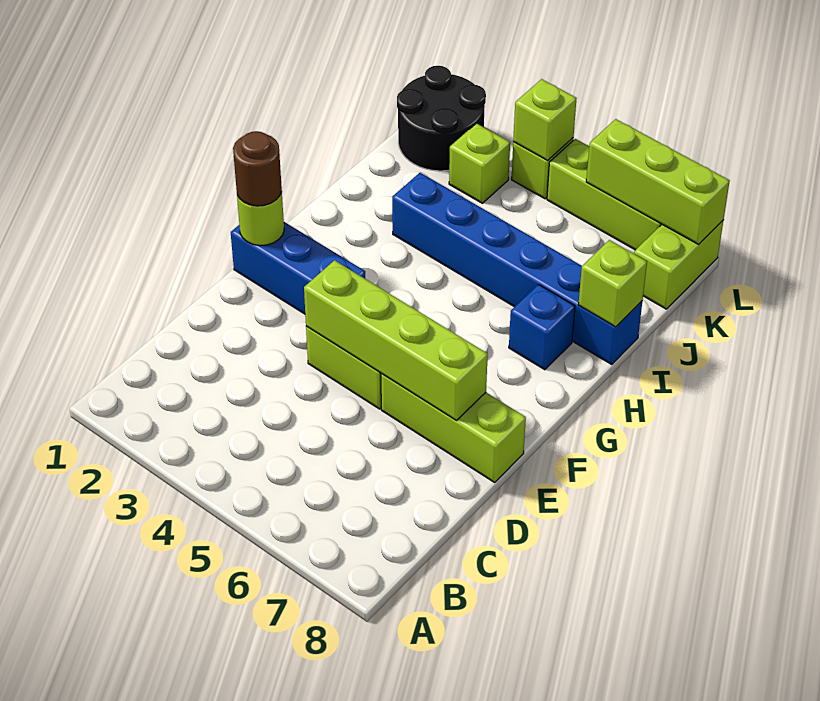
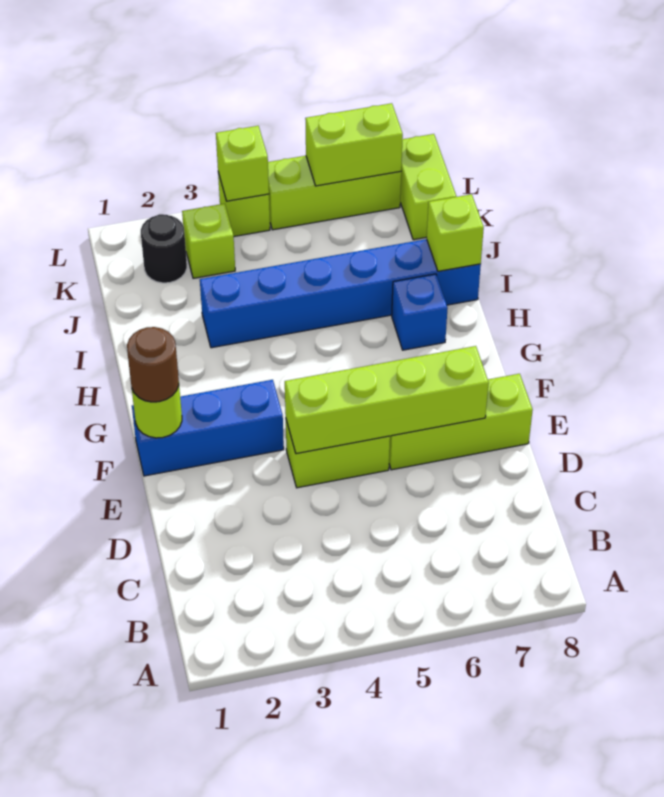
black 2x2 round brick [397,66,486,171] -> black 1x1 round brick [141,214,187,283]
lime 1x3 brick [586,119,730,244] -> lime 1x2 brick [305,103,403,186]

